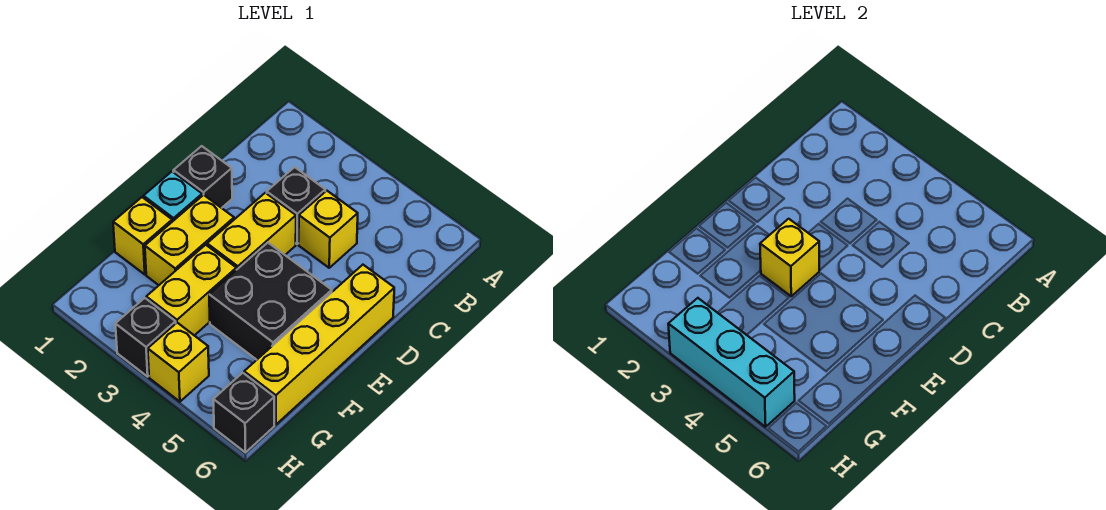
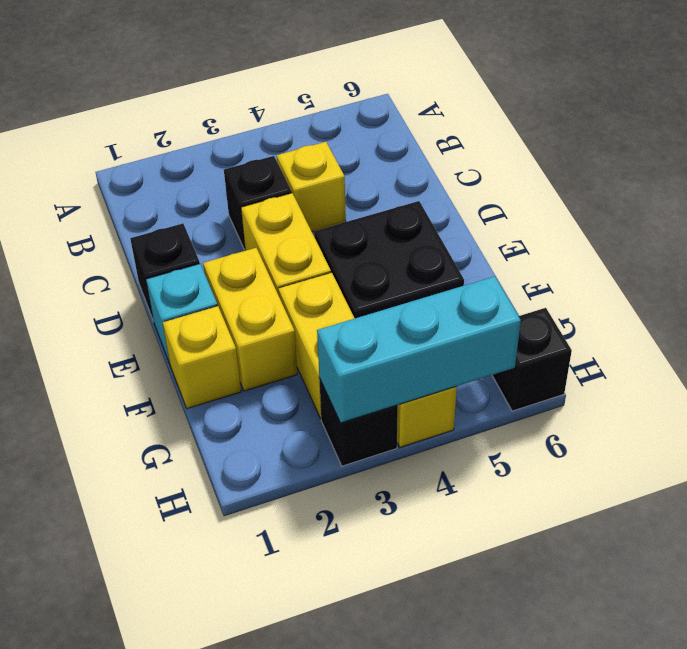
yellow 1x4 brick [244,265,394,425] -> none
yellow 1x1 brick [760,219,819,296] -> none

